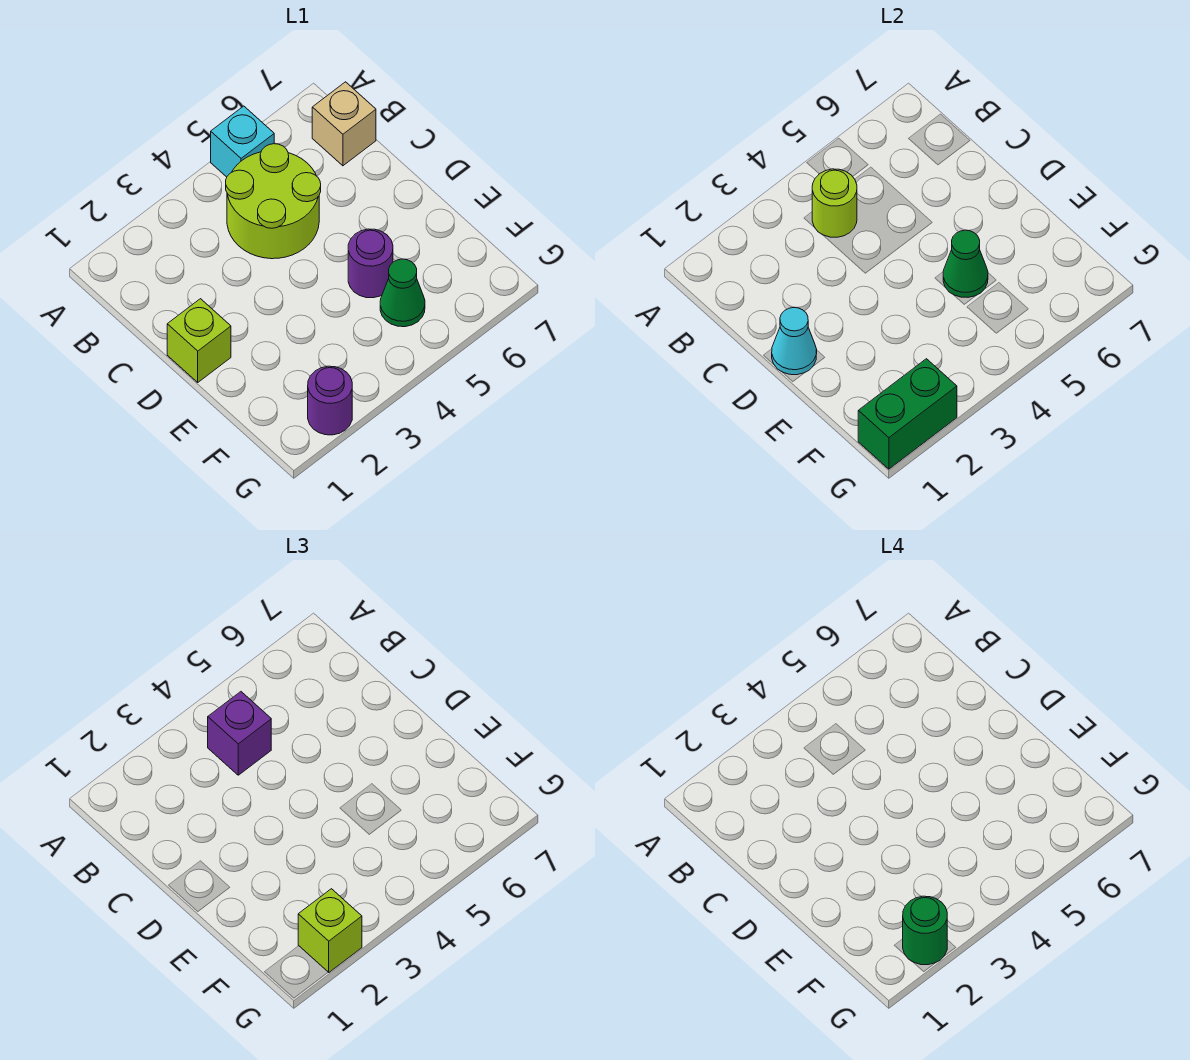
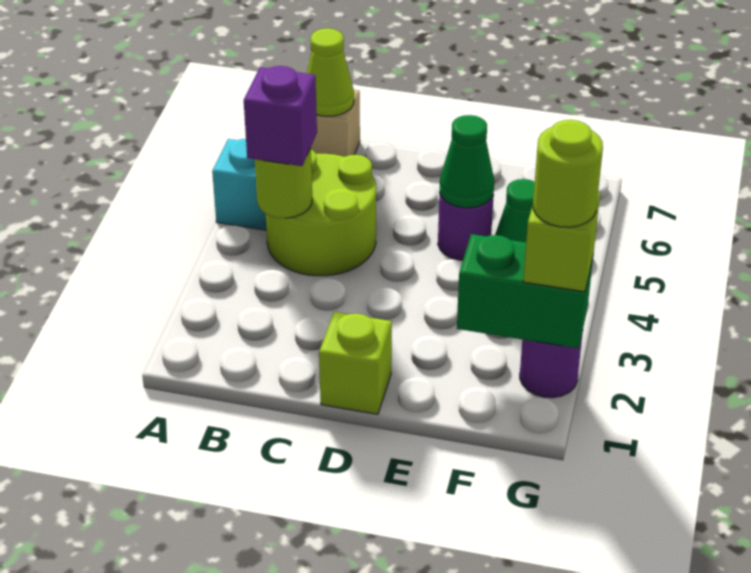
none -> lime 1x1 cone [307,28,354,116]
cyan 1x1 cone [772,308,817,375] -> none
green 1x2 brick [858,359,957,469] -> green 1x2 brick turned to [457,234,593,348]
green 1x1 round brick [903,896,947,965] -> lime 1x1 round brick [533,120,603,227]

